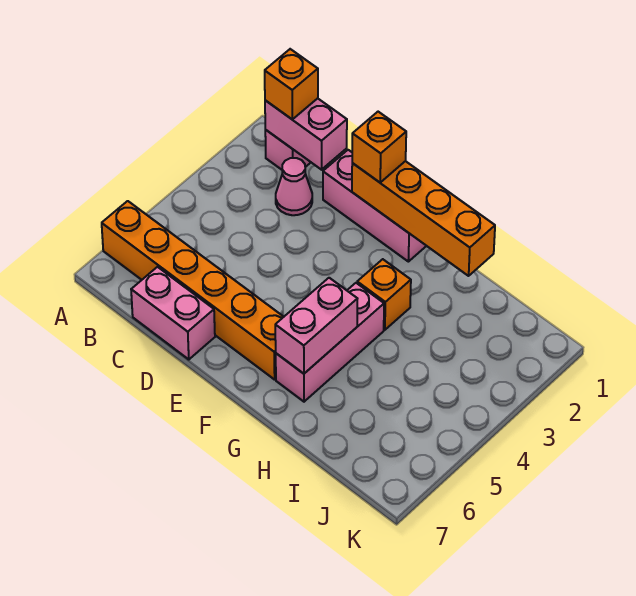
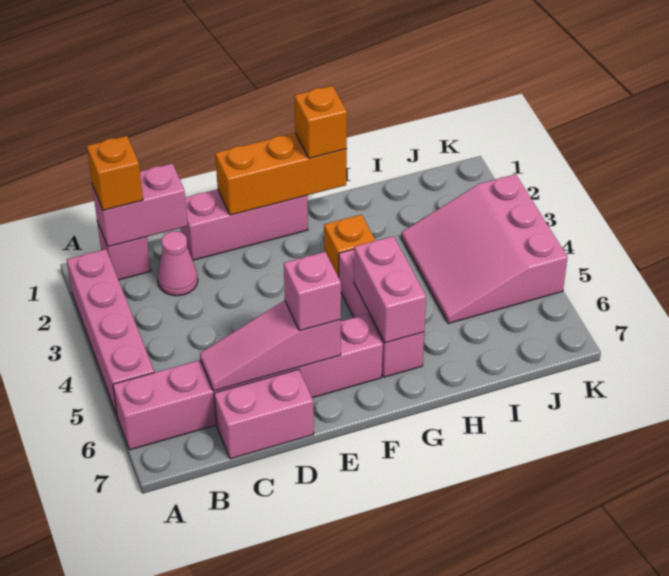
none -> pink 1x4 brick [67,249,154,415]
orange 1x6 brick [102,201,283,380] -> pink 1x6 brick [113,314,383,450]
none -> pink 1x3 slope [200,300,341,391]
orange 1x4 brick [352,161,495,276] -> orange 1x3 brick [215,133,347,215]
orange 1x1 brick [352,112,406,182] -> orange 1x1 brick moved to [294,86,347,158]
none -> pink 1x1 brick [284,252,341,331]
none -> pink 3x3 slope [401,174,568,324]

